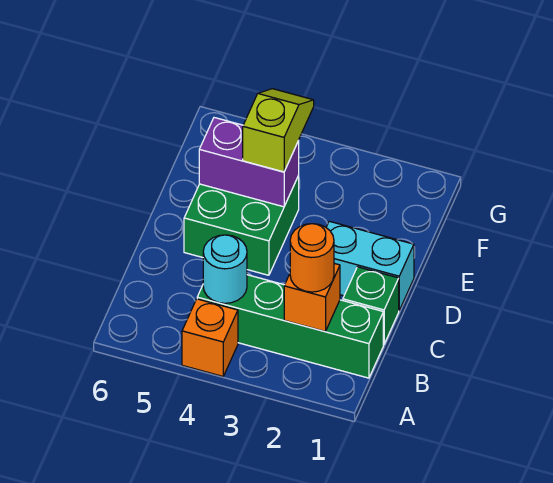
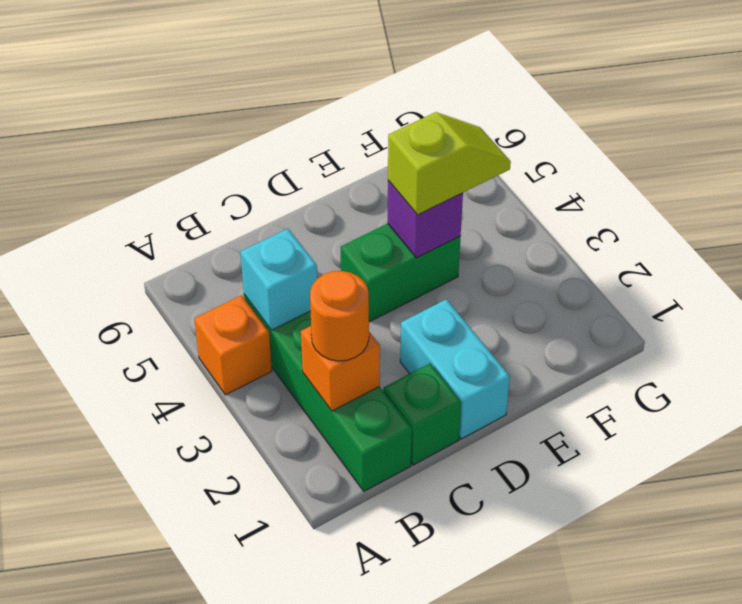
cyan 1x1 round brick [203,235,247,303] -> cyan 1x1 brick [240,229,317,330]
green 2x2 brick [184,176,299,275] -> green 1x2 brick [341,224,461,322]
purple 1x2 brick [199,118,299,207] -> purple 1x1 brick [388,180,463,258]

